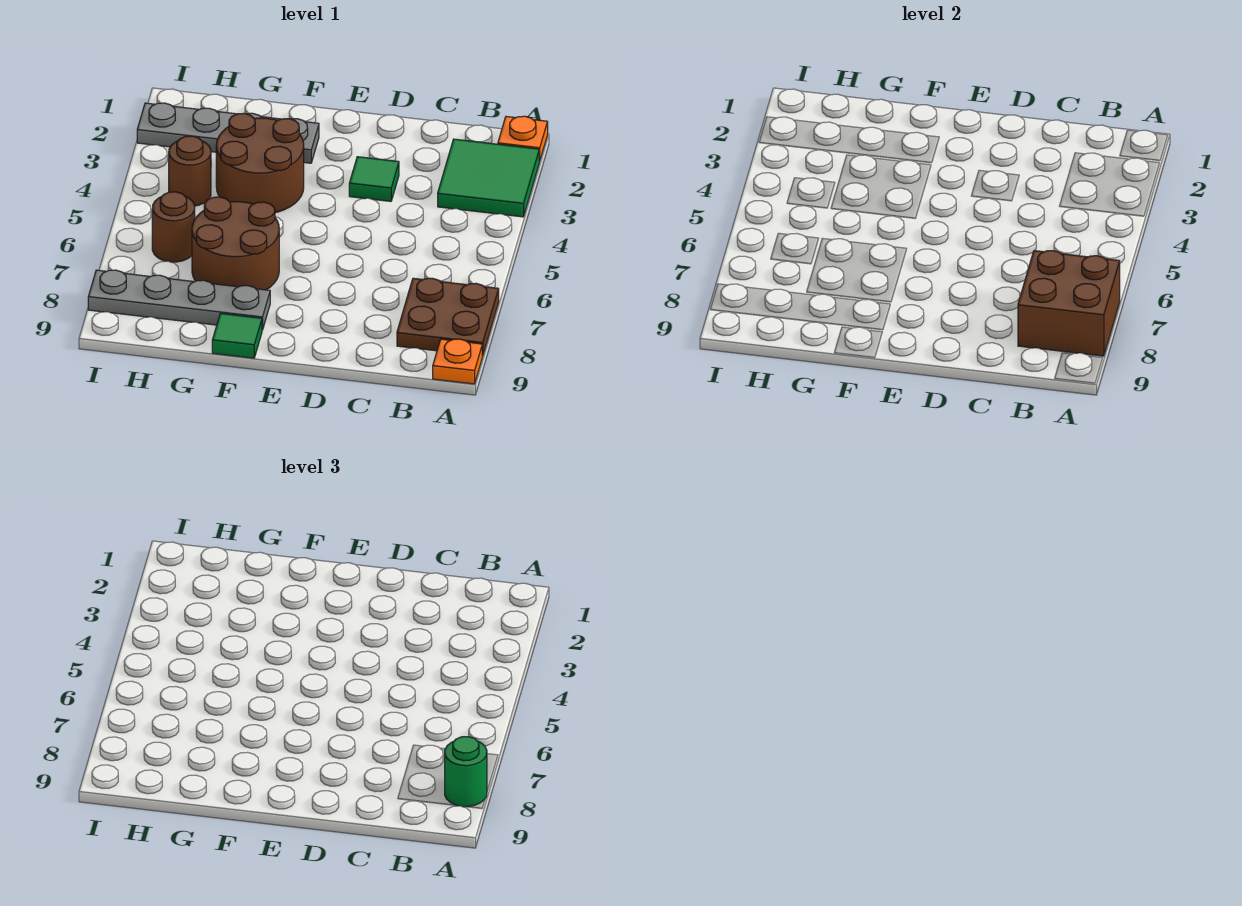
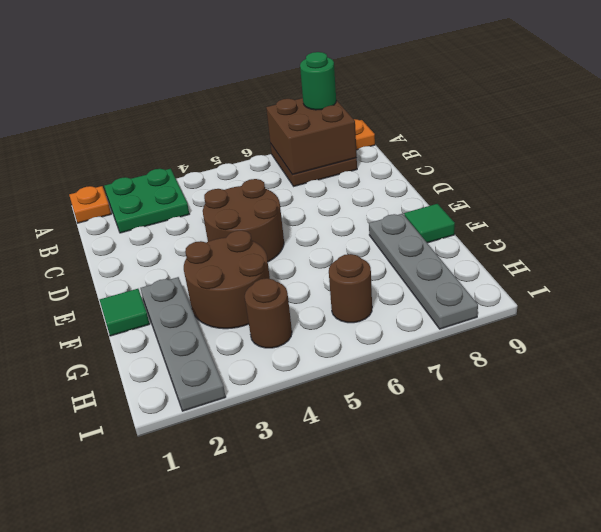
green 2x2 tile [438,139,539,217] -> green 2x2 plate [104,169,189,233]
green 1x1 tile [349,157,399,201] -> green 1x1 tile moved to [100,289,149,336]
brown 2x2 round brick [192,197,279,290] -> brown 2x2 round brick moved to [203,179,284,262]

